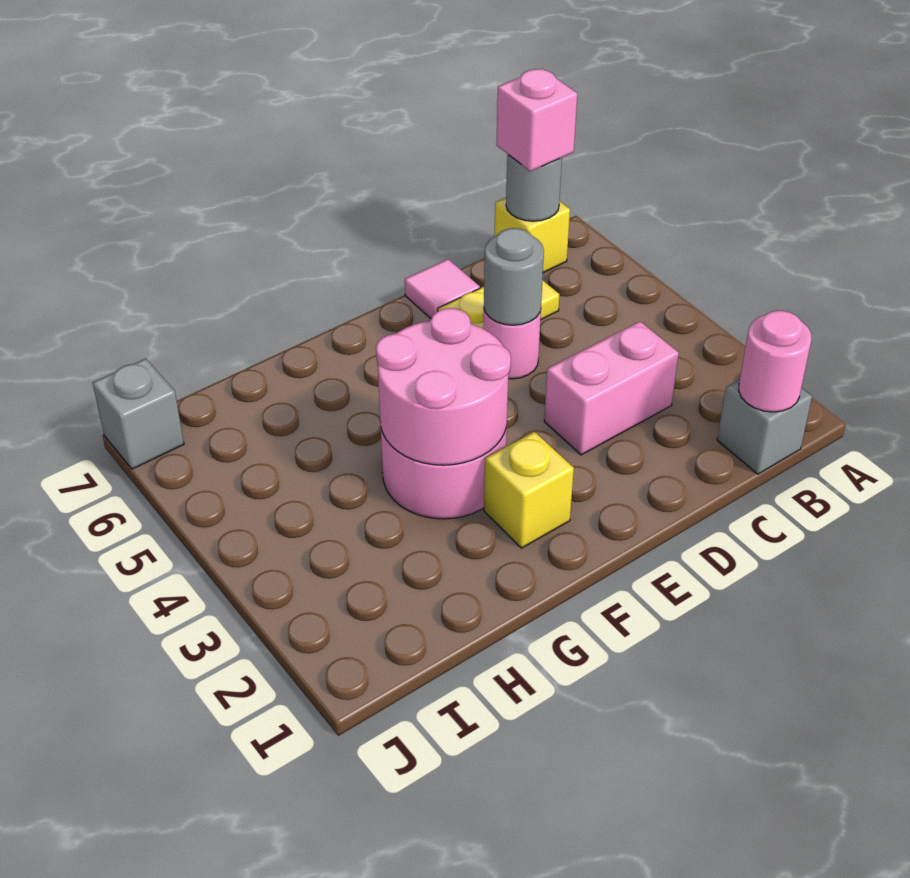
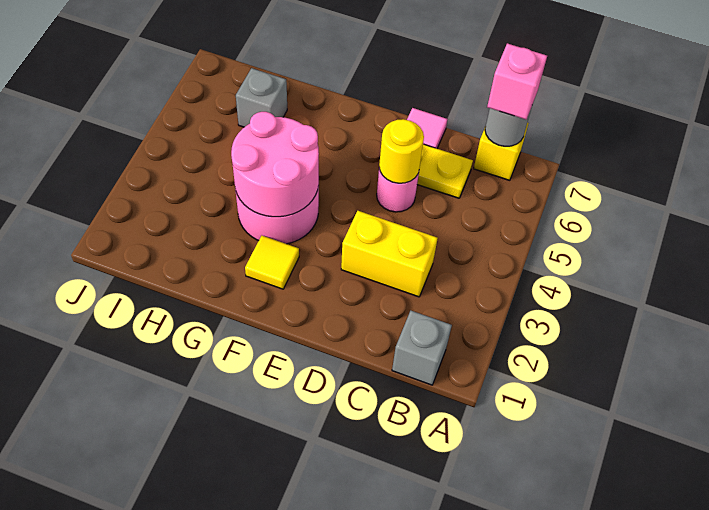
pink 1x1 round brick [739,311,811,412] -> none
pink 1x2 brick [544,321,679,455] -> yellow 1x2 brick [341,211,438,297]
grey 1x1 round brick [484,228,544,325] -> yellow 1x1 round brick [379,119,424,183]
yellow 1x1 brick [484,432,574,548] -> yellow 1x1 tile [245,236,299,289]
grey 1x1 brick [93,359,184,469] -> grey 1x1 brick moved to [236,68,287,127]

